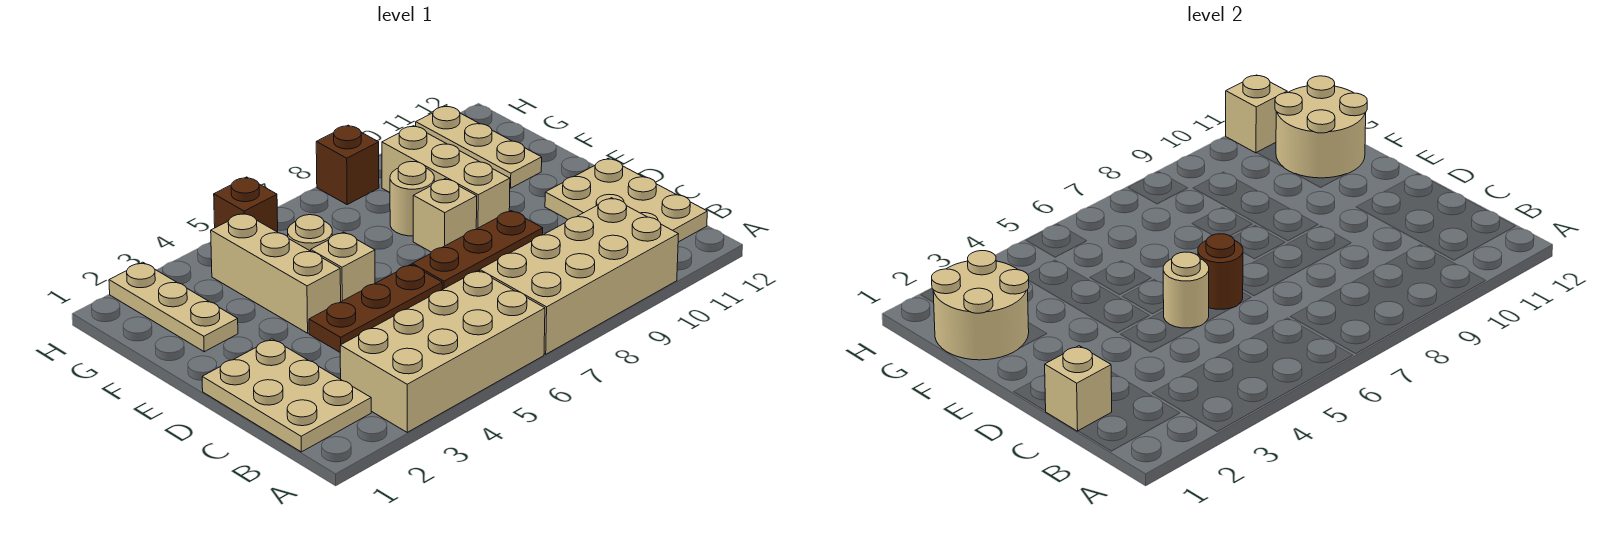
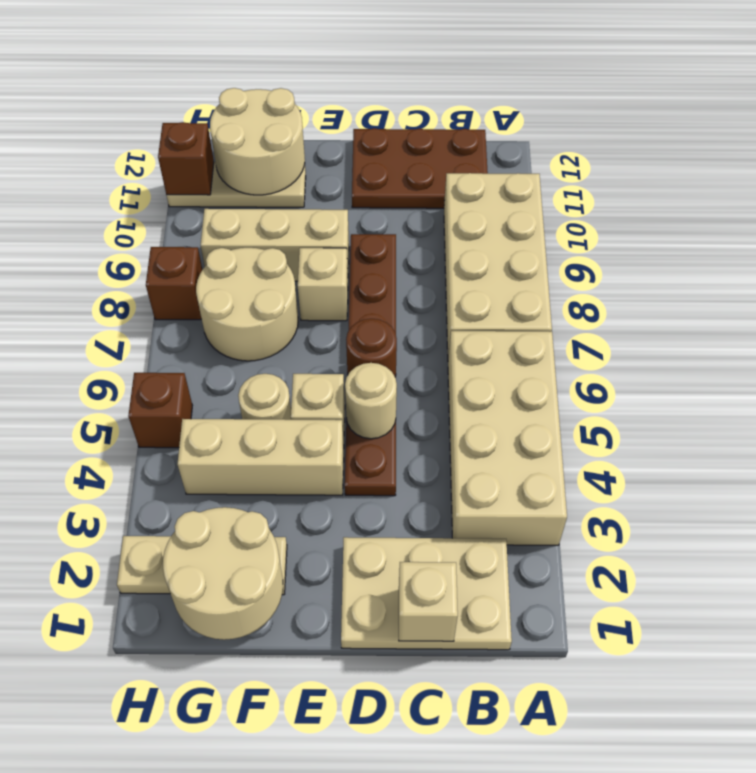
tan 2x3 plate [545,158,707,242] -> brown 2x3 plate [352,128,488,208]
tan 1x1 round brick [390,162,434,236] -> tan 2x2 round brick [196,248,298,361]
tan 1x1 brick [1226,75,1287,153] -> brown 1x1 brick [158,122,214,195]

